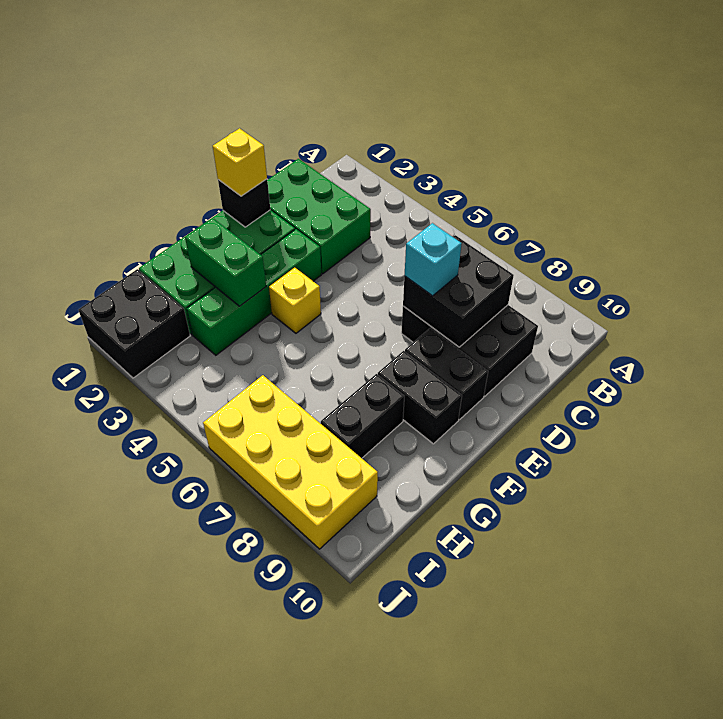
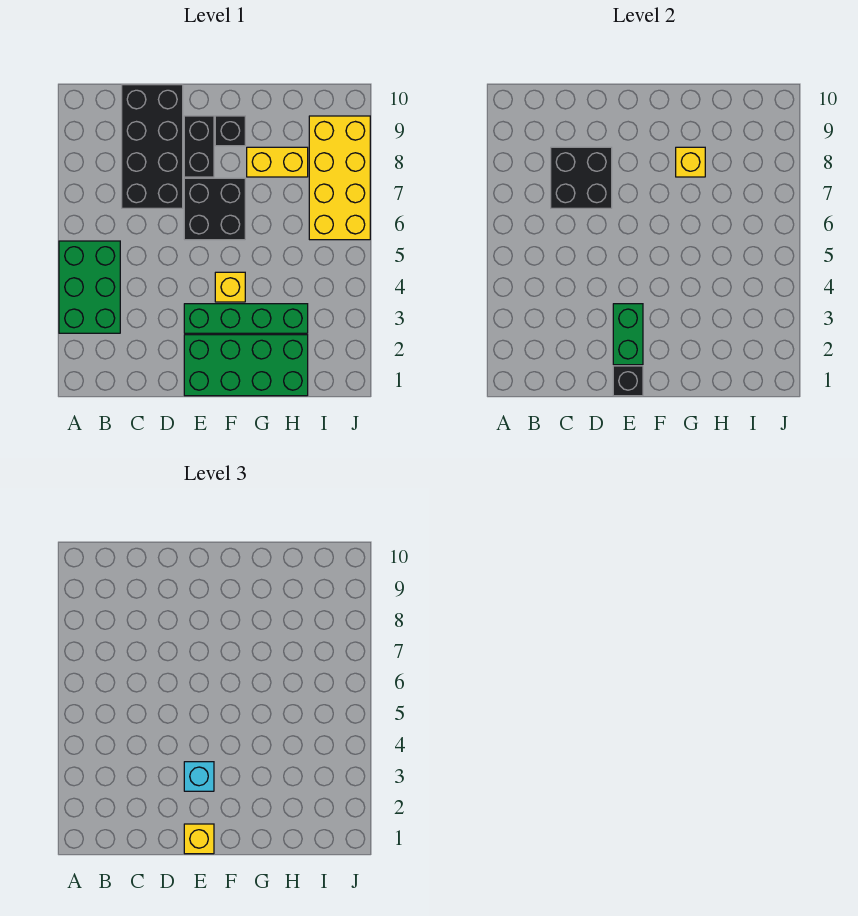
green 2x3 brick [267,159,371,274] -> green 2x3 brick moved to [59,241,120,333]
black 2x3 brick [401,305,538,396] -> black 2x4 brick [122,85,183,208]
cyan 1x1 brick [404,223,462,296] -> cyan 1x1 brick moved to [184,762,214,791]
black 1x2 brick [378,351,462,444] -> black 1x1 brick [215,116,245,146]
green 1x2 brick [185,218,266,306] -> green 1x2 brick moved to [613,304,643,365]
black 1x2 brick [321,374,404,458] -> yellow 1x2 brick [247,147,308,177]
none -> yellow 1x1 brick [676,147,705,177]
black 2x2 brick [78,269,190,378] -> black 2x2 brick moved to [184,178,245,240]

